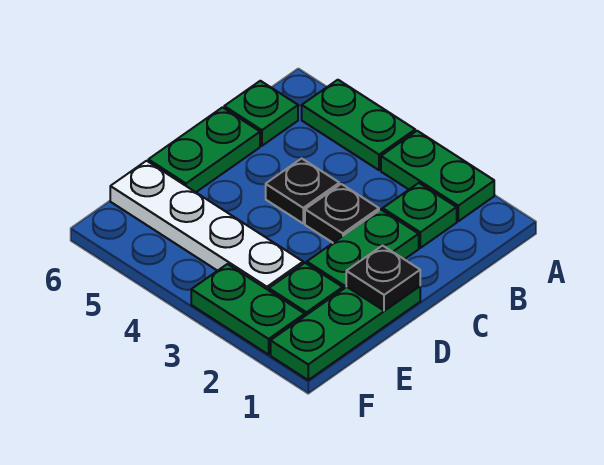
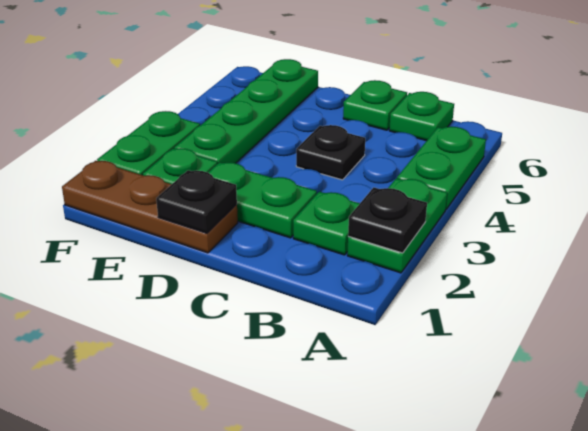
black 1x1 plate [305,184,379,243] -> black 1x1 plate moved to [348,187,427,253]
green 1x2 plate [148,107,260,192] -> green 1x1 plate [343,80,407,130]
green 1x3 plate [271,286,420,380] -> brown 1x3 plate [62,161,238,253]
white 1x4 plate [110,161,303,290] -> green 1x4 plate [174,59,318,164]

